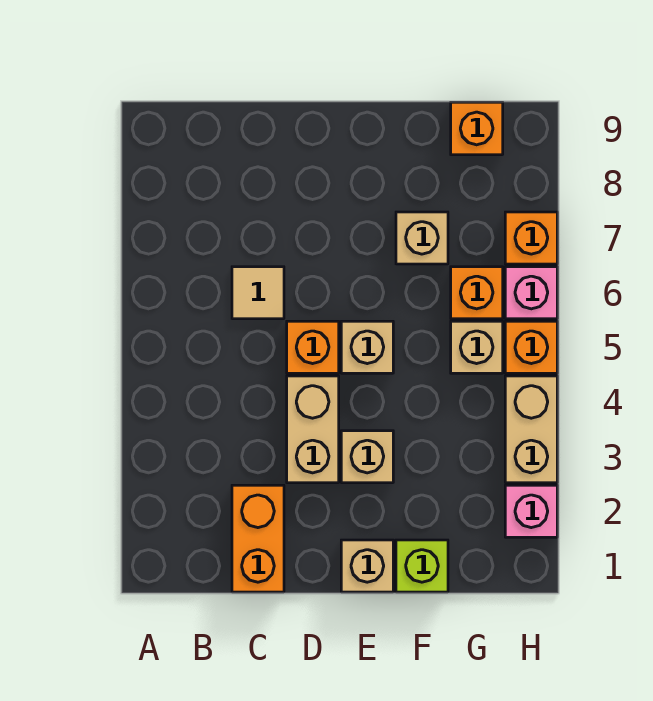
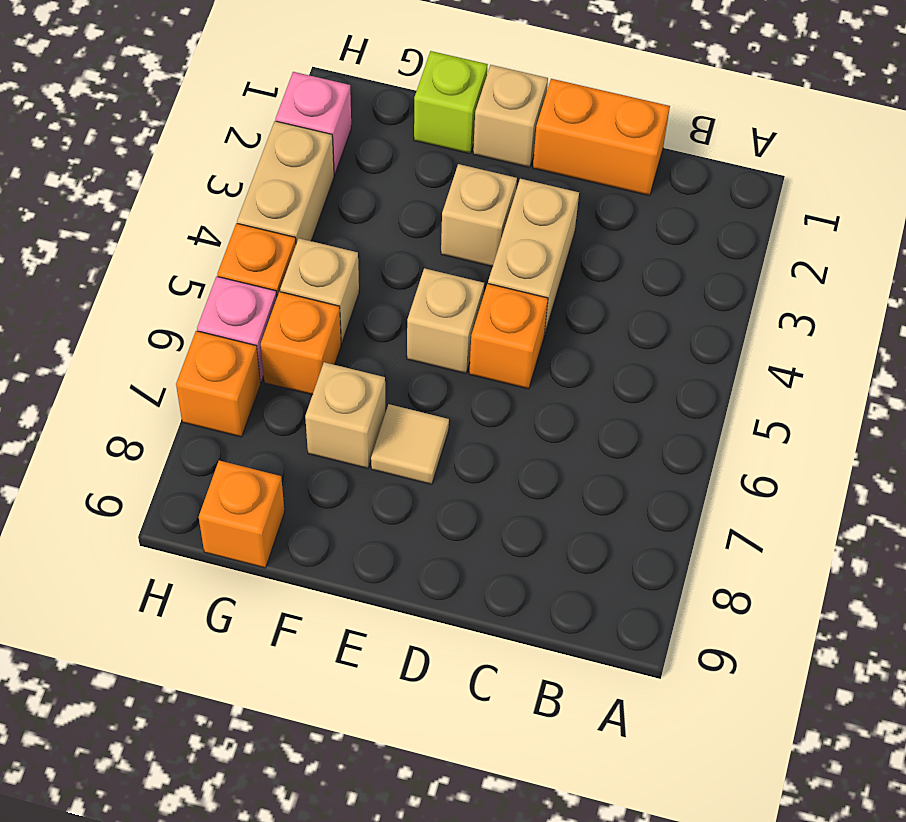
orange 1x2 brick [232,485,284,592] -> orange 1x2 brick turned to [533,79,670,196]
tan 1x1 tile [232,267,284,319] -> tan 1x1 tile moved to [371,404,449,485]

